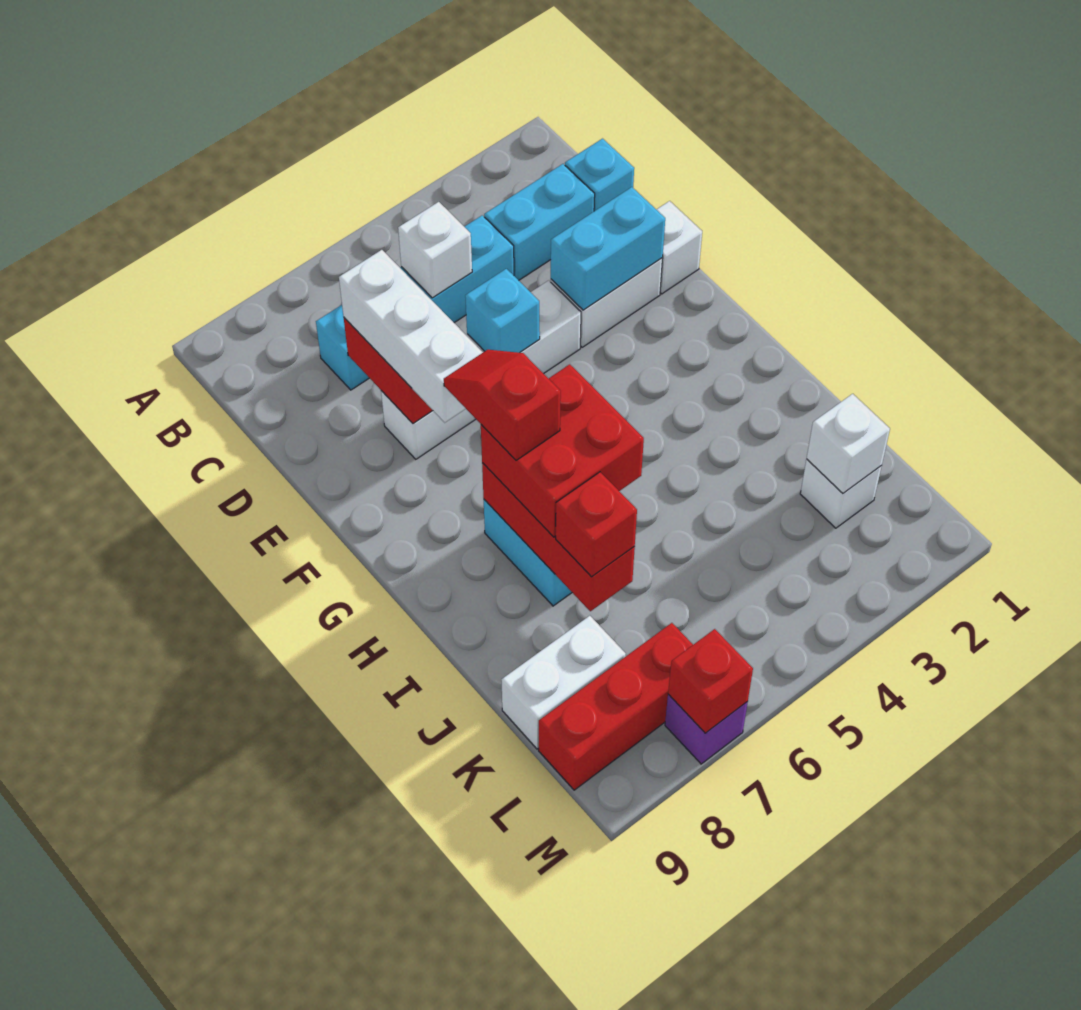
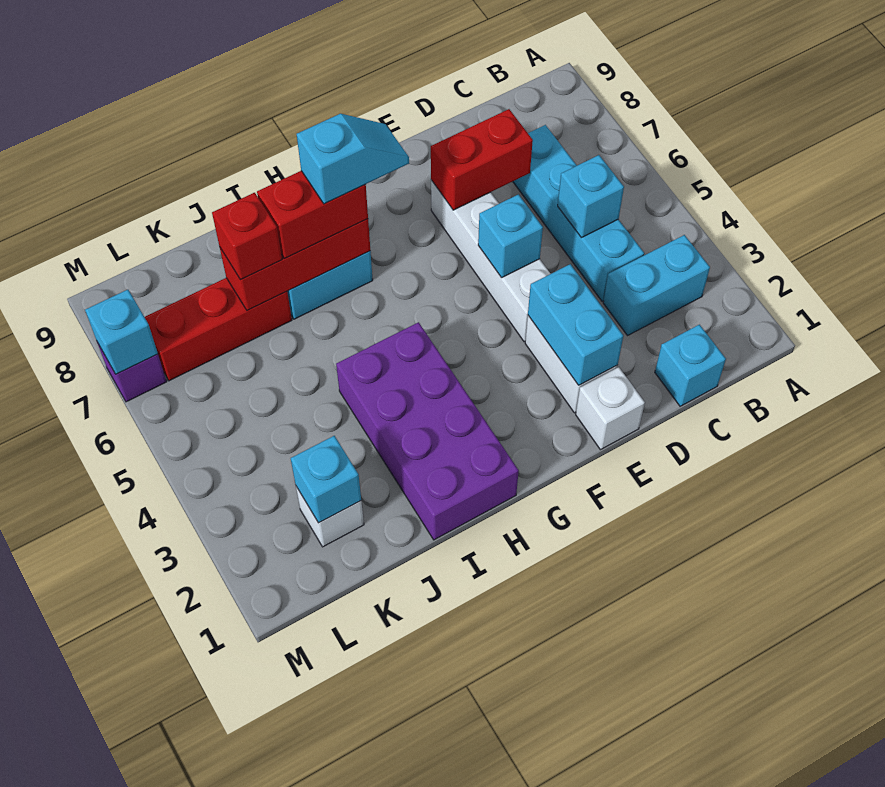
cyan 1x2 brick [484,164,595,280] -> cyan 1x2 brick turned to [603,235,710,335]
white 1x1 brick [398,202,472,298] -> cyan 1x1 brick [558,155,624,238]
white 1x3 brick [339,250,483,423] -> none
red 1x2 slope [444,350,561,460] -> cyan 1x2 slope [297,114,409,204]
none -> purple 2x4 brick [336,322,519,540]
red 2x2 brick [481,364,644,537] -> red 1x2 brick [257,171,368,258]
white 1x1 brick [807,394,890,493] -> cyan 1x1 brick [291,436,361,523]
white 1x2 brick [502,616,626,749] -> none
red 1x3 brick [539,623,693,790] -> red 1x3 brick turned to [145,278,292,381]
red 1x1 brick [668,629,753,733] -> cyan 1x1 brick [85,290,158,374]

